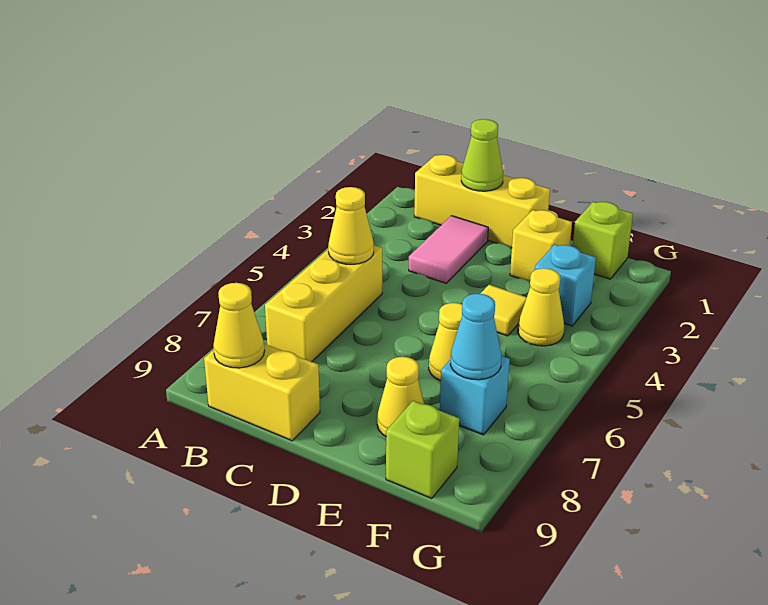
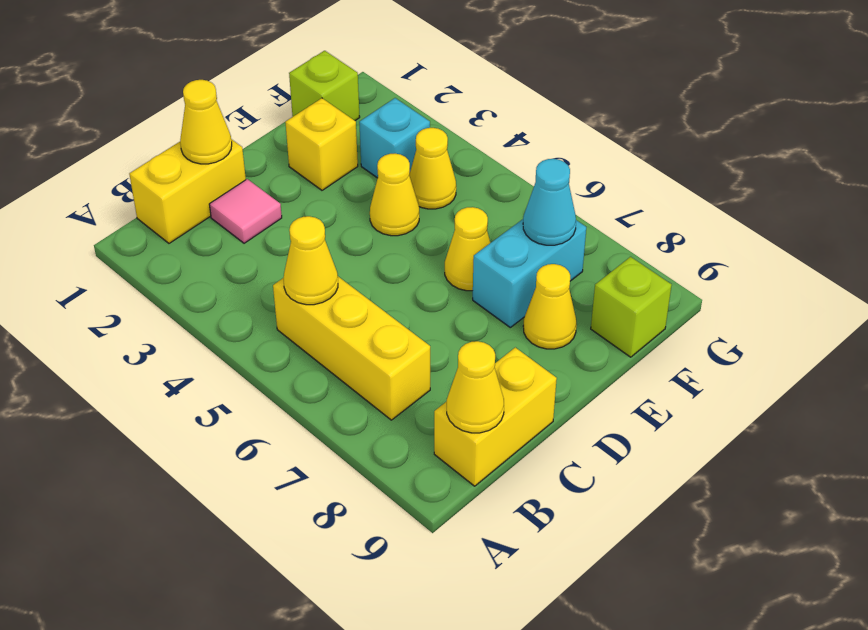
yellow 1x3 brick [414,155,550,248] -> yellow 1x2 brick [129,139,246,243]
lime 1x1 cone [461,119,503,191] -> yellow 1x1 cone [180,80,232,164]
pink 1x2 tile [409,216,488,283] -> pink 1x1 tile [209,179,282,243]
yellow 1x1 tile [480,285,527,336] -> yellow 1x1 cone [370,153,419,236]
cyan 1x1 brick [440,356,510,435] -> cyan 1x2 brick [473,219,586,327]

